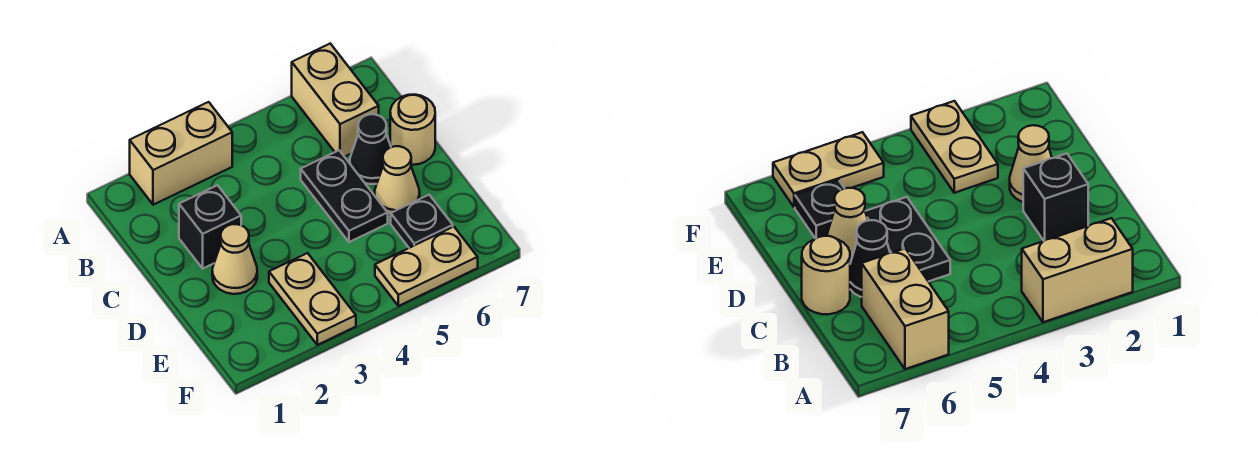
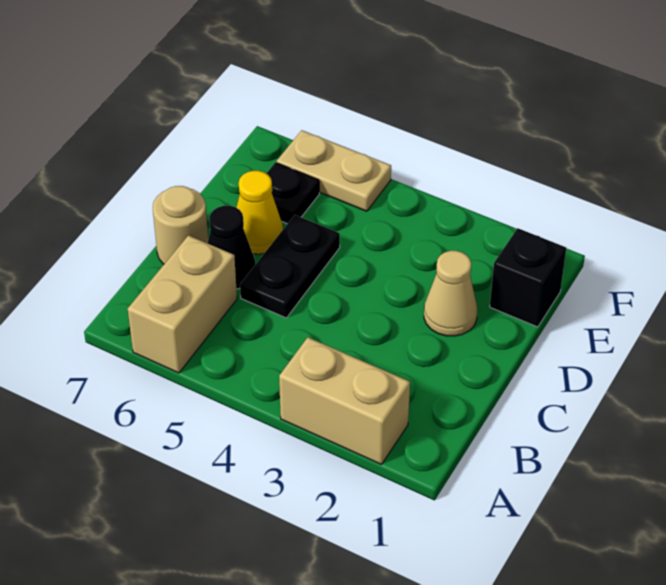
black 1x1 brick [179,185,241,268] -> black 1x1 brick moved to [490,228,566,327]
tan 1x1 cone [375,146,420,215] -> yellow 1x1 cone [236,171,283,254]
tan 1x2 plate [269,253,356,345] -> none

